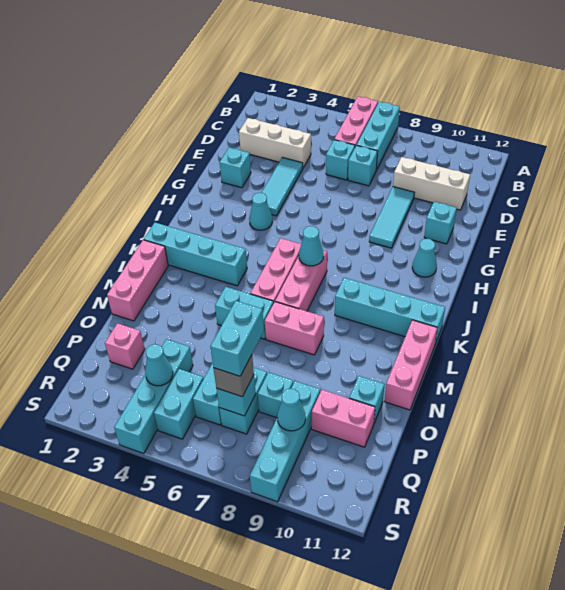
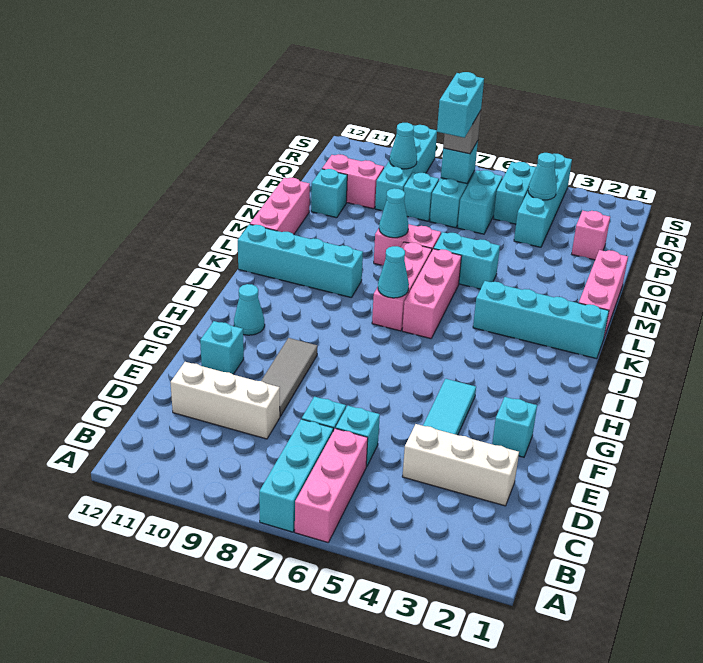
cyan 1x3 tile [369,187,414,248] -> grey 1x3 tile [261,338,317,416]
cyan 1x1 cone [249,193,273,230] -> cyan 1x1 cone moved to [379,188,409,238]

